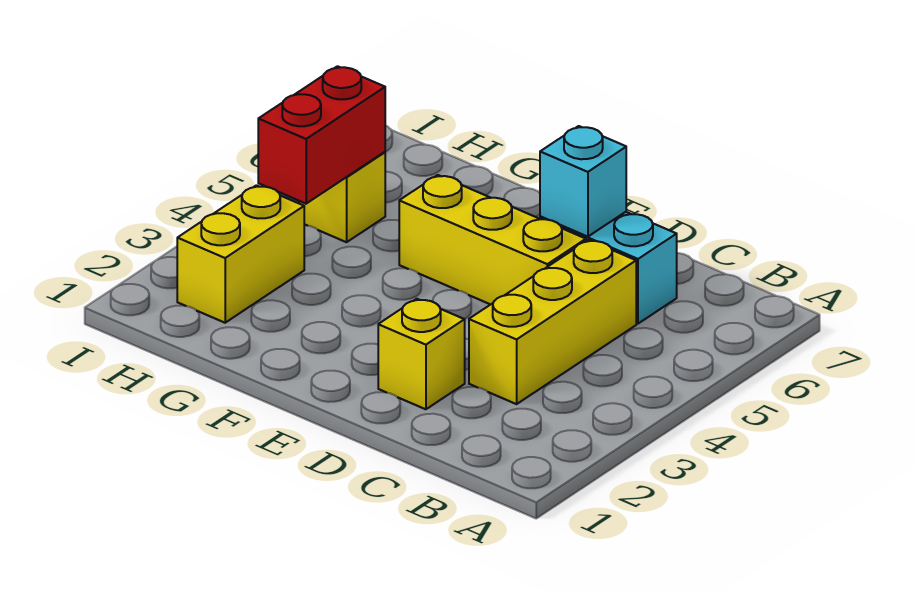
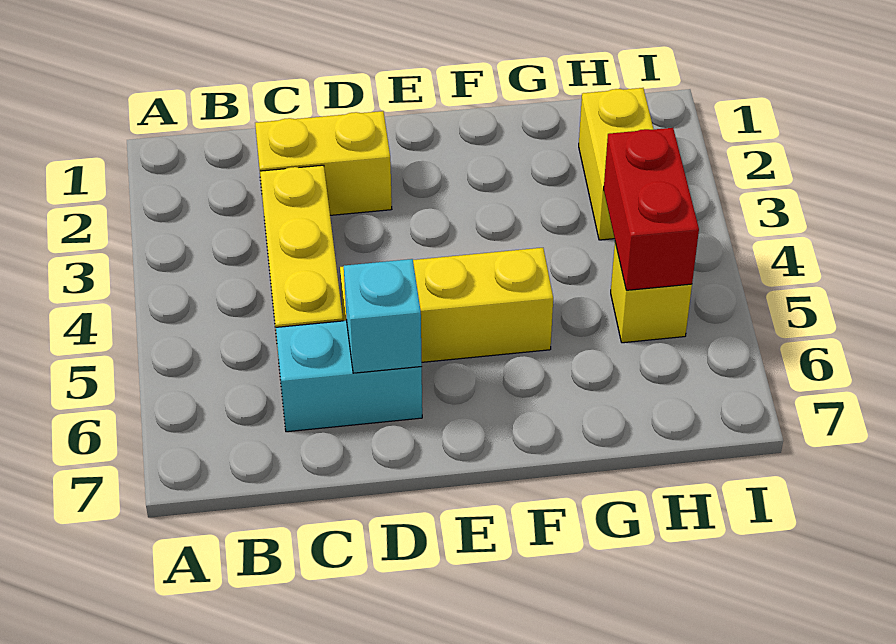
yellow 1x1 brick [378,299,465,409] -> yellow 1x2 brick [255,111,392,215]

